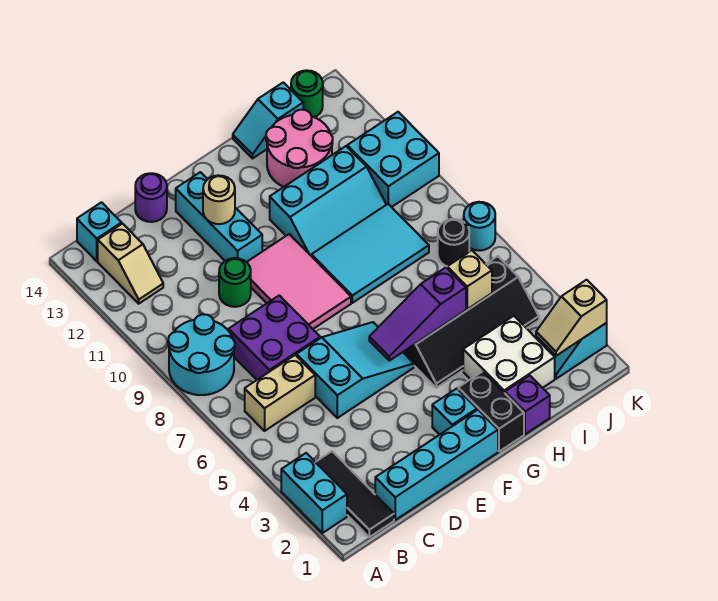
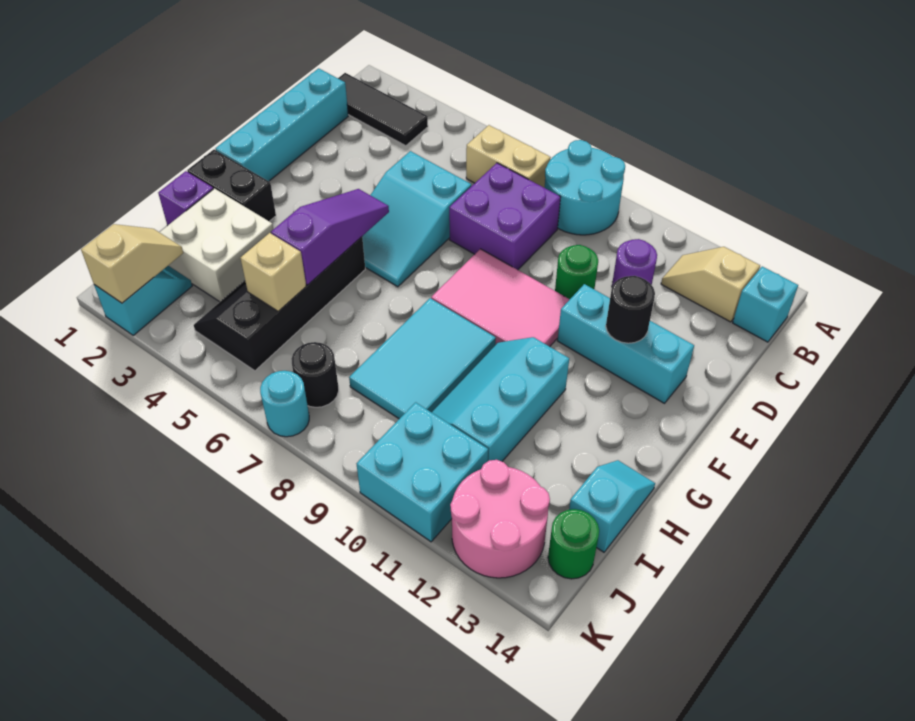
cyan 1x2 brick [281,453,347,533] -> none
tan 1x2 brick [245,355,315,431] -> tan 1x2 brick turned to [466,125,551,188]
purple 1x1 round brick [135,173,167,222] -> purple 1x1 round brick moved to [612,239,657,286]
tan 1x1 round brick [203,175,235,224] -> black 1x1 round brick [606,276,655,343]
cyan 1x1 brick [432,389,477,435] -> none
pink 2x2 round brick [266,110,333,187] -> pink 2x2 round brick moved to [450,460,550,578]

